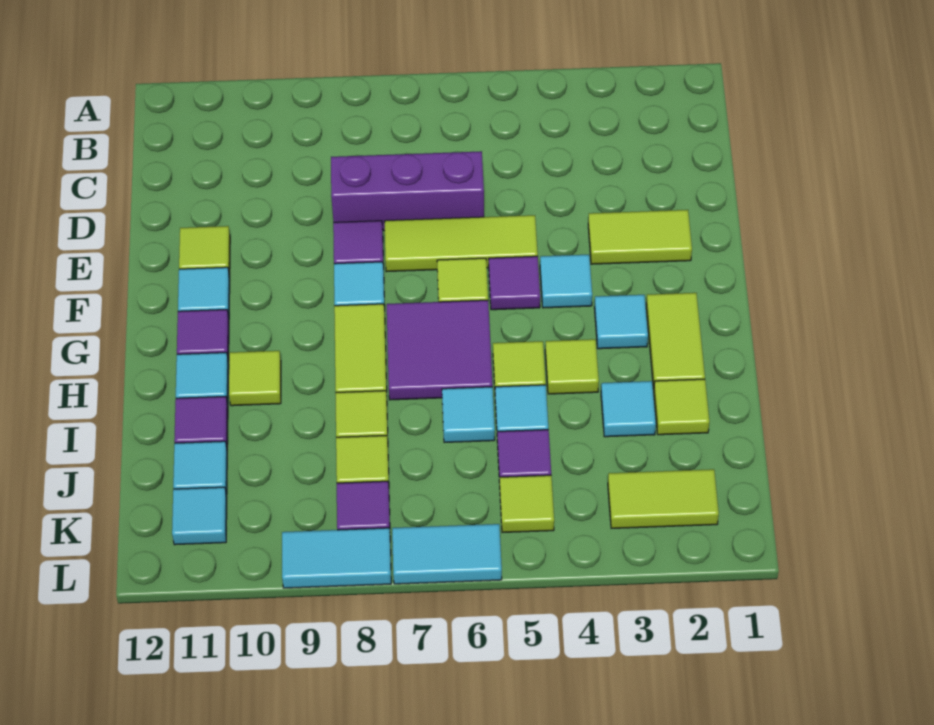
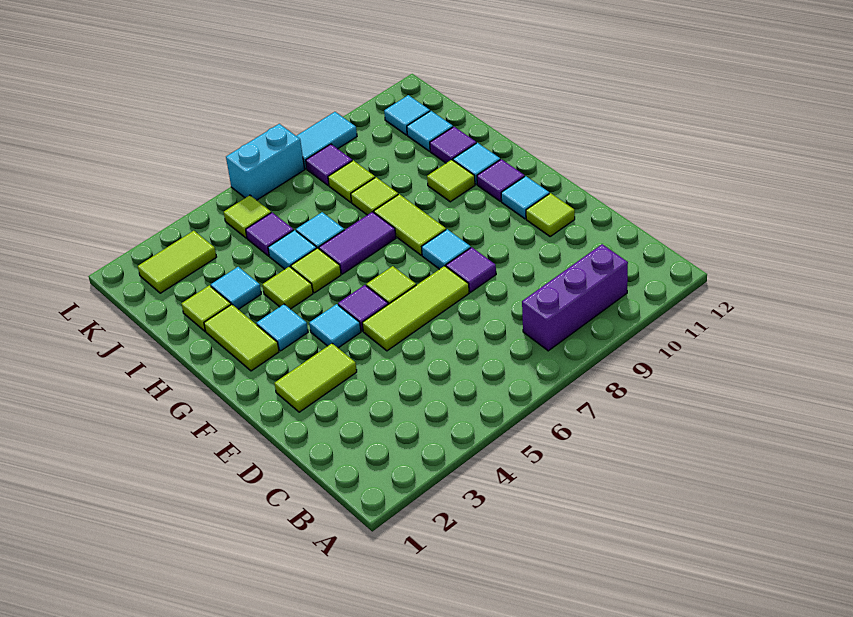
purple 1x3 brick [331,151,484,231] -> purple 1x3 brick moved to [522,244,628,351]
purple 2x2 tile [387,300,493,400] -> purple 1x2 tile [319,212,396,274]
cyan 1x2 tile [392,524,502,584] -> cyan 1x2 brick [226,124,305,200]

